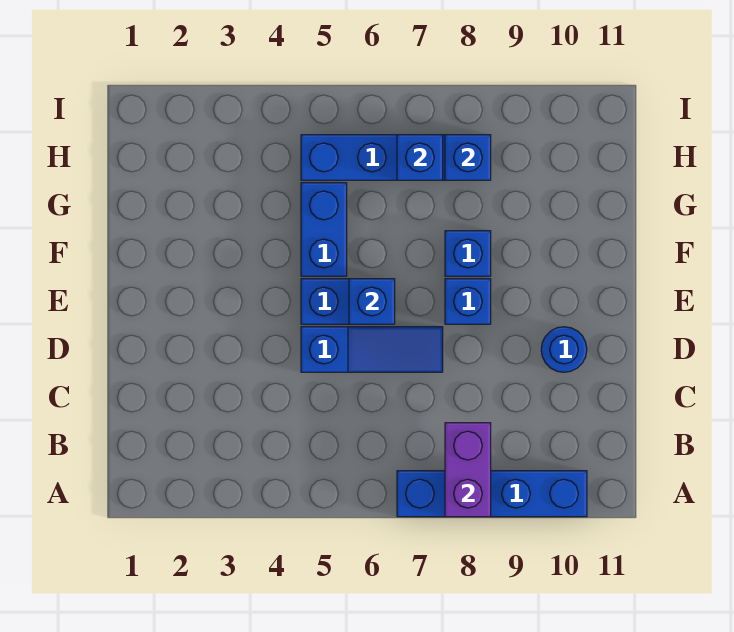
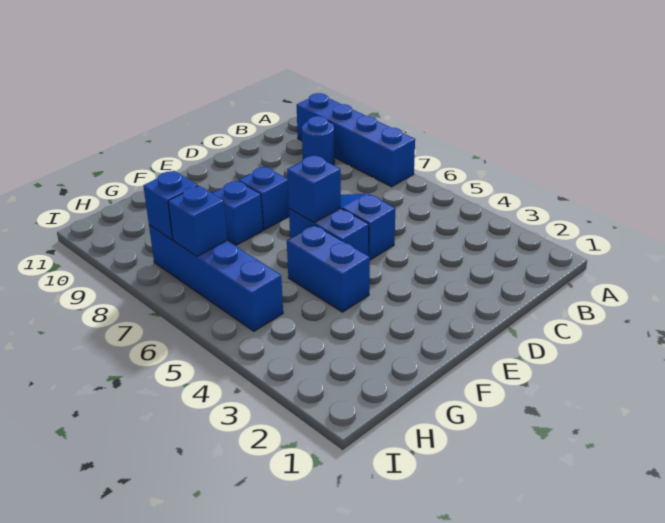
purple 1x2 brick [445,423,491,517] -> none
blue 1x1 round brick [541,327,587,372] -> blue 1x1 round brick moved to [302,116,335,165]
blue 1x2 brick [301,183,347,276] -> blue 1x2 brick turned to [287,225,370,312]

